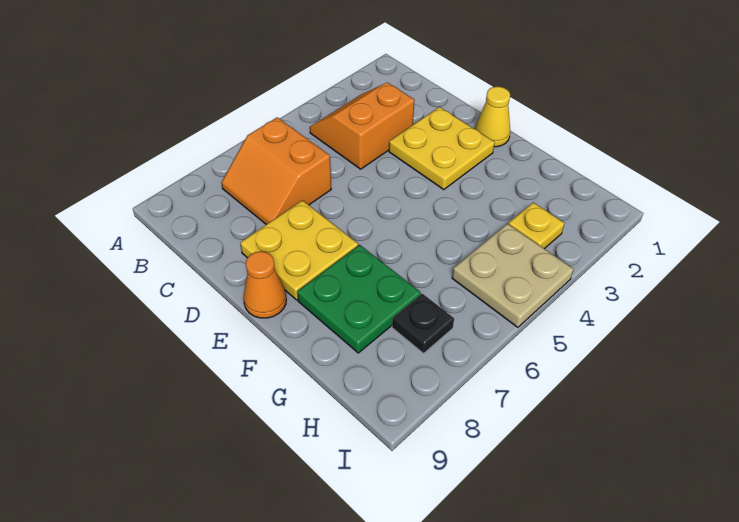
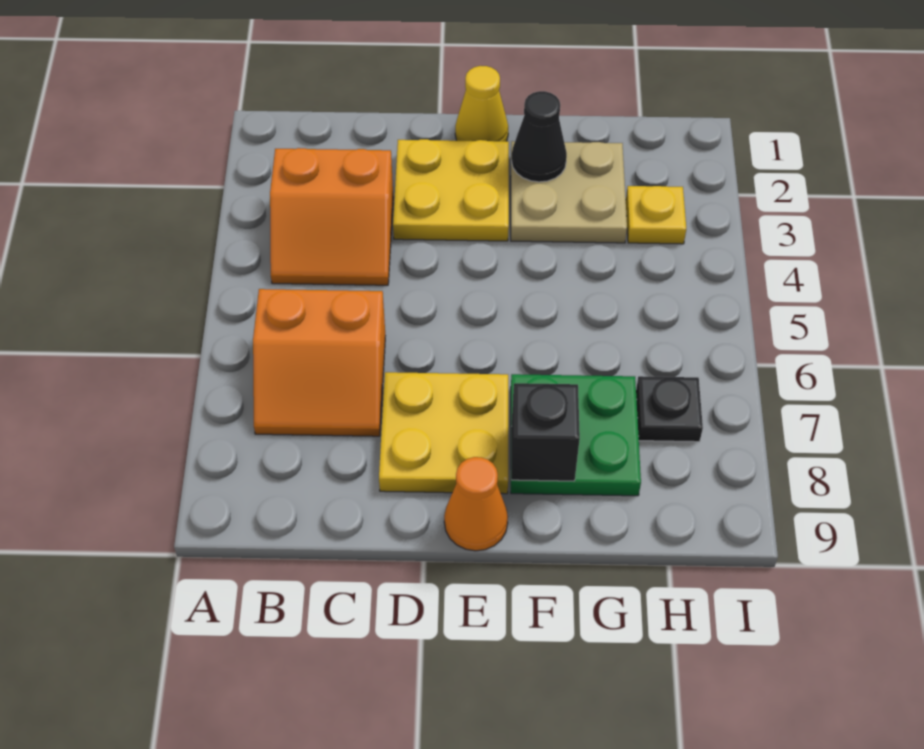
orange 2x2 slope [310,82,414,169] -> orange 2x2 slope turned to [270,148,393,285]
none -> black 1x1 cone [511,91,567,182]
none -> black 1x1 brick [511,383,580,481]
tan 2x2 plate [452,224,574,327] -> tan 2x2 plate moved to [511,141,627,243]

